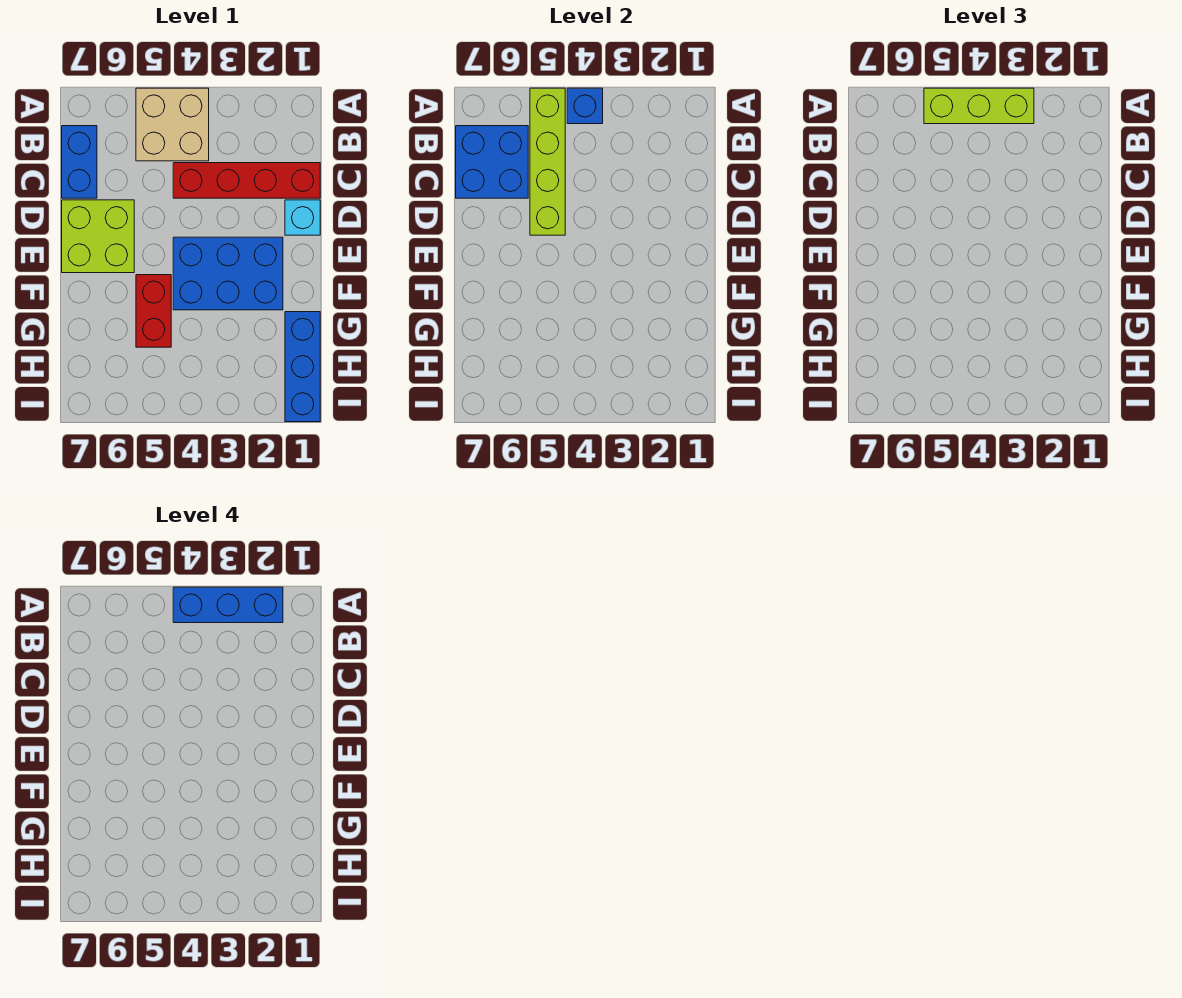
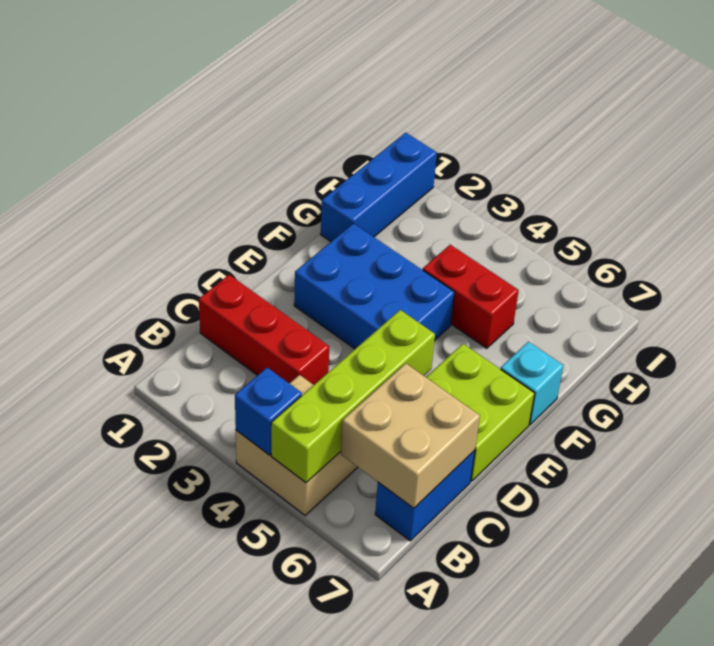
blue 1x3 brick [173,587,283,623] -> none
lime 1x3 brick [924,88,1034,124] -> none
blue 2x2 brick [456,126,528,198] -> tan 2x2 brick [341,363,480,508]
red 1x4 brick [173,163,320,198] -> red 1x3 brick [199,275,329,385]
cyan 1x1 brick [285,200,320,235] -> cyan 1x1 brick moved to [501,342,563,425]
red 1x2 brick [136,275,171,347] -> red 1x2 brick turned to [423,245,519,348]

